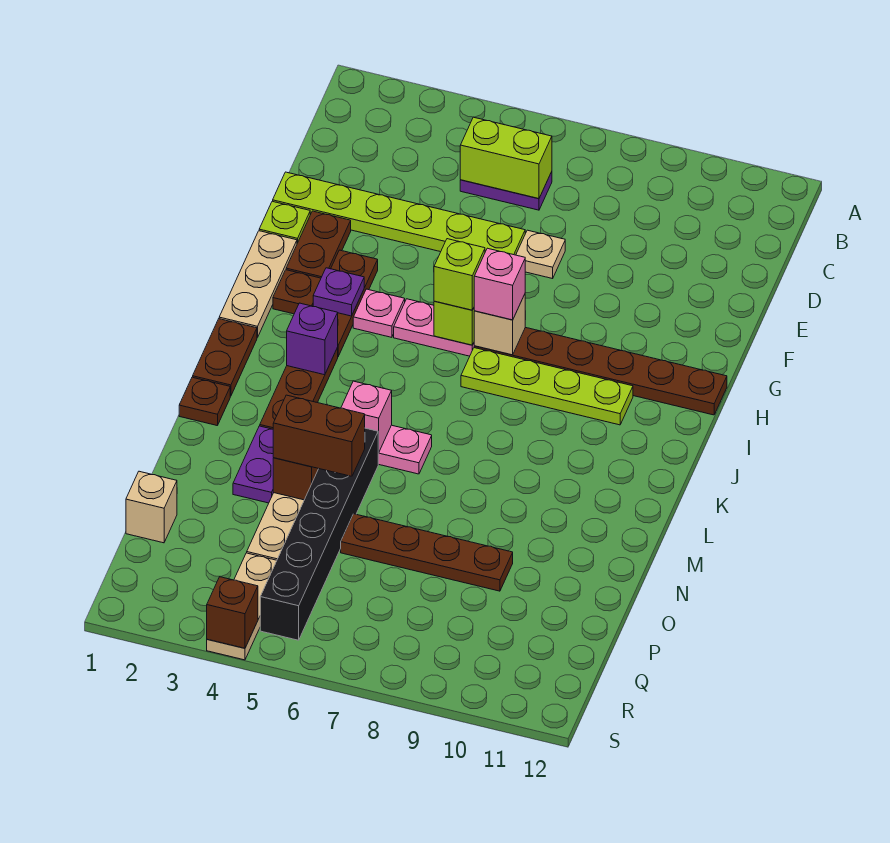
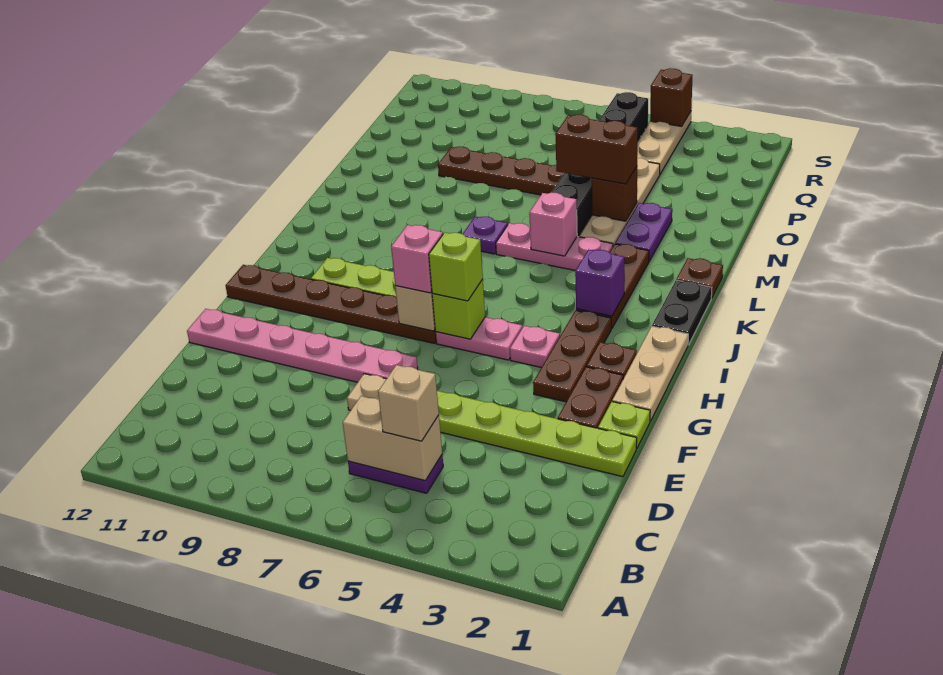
lime 1x2 brick [460,117,552,199] -> tan 1x2 brick [343,396,442,481]
none -> pink 1x6 plate [187,309,418,382]
purple 1x1 plate [313,268,364,316] -> purple 1x1 plate moved to [463,217,508,254]
brown 1x2 plate [193,319,257,396] -> black 1x2 plate [652,280,712,345]
tan 1x1 brick [126,471,177,543] -> tan 1x1 brick moved to [378,365,439,441]

